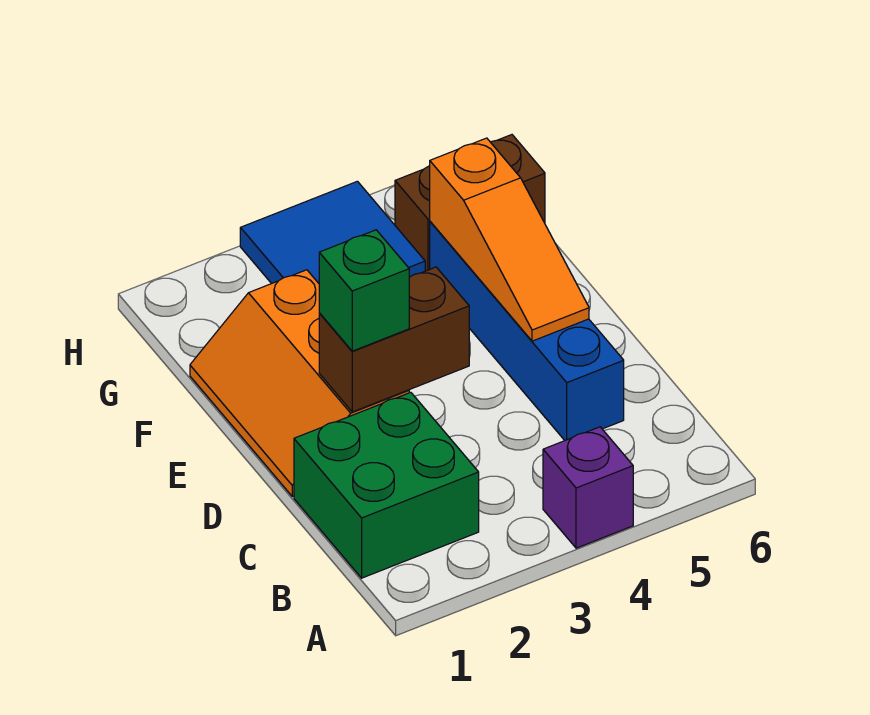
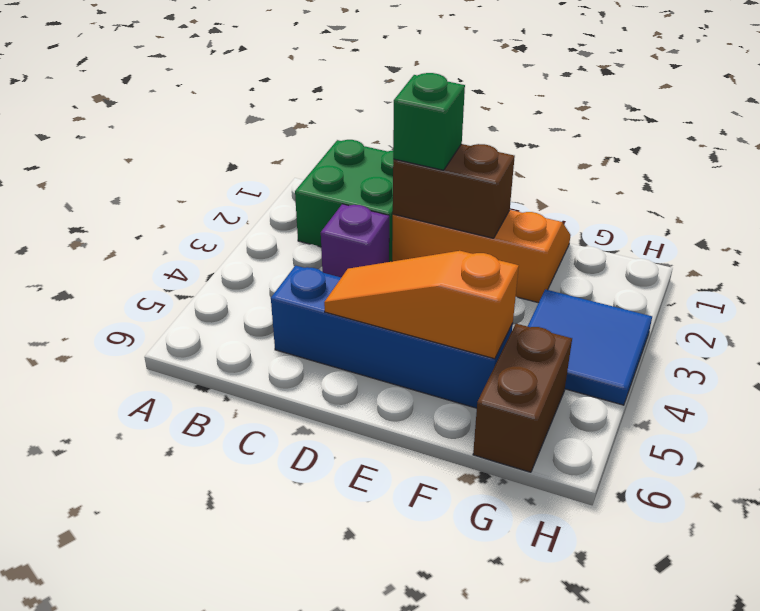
purple 1x1 brick [543,427,633,548] -> purple 1x1 brick moved to [321,204,389,277]
brown 1x2 brick [319,267,469,412] -> brown 1x2 brick turned to [393,144,515,238]

